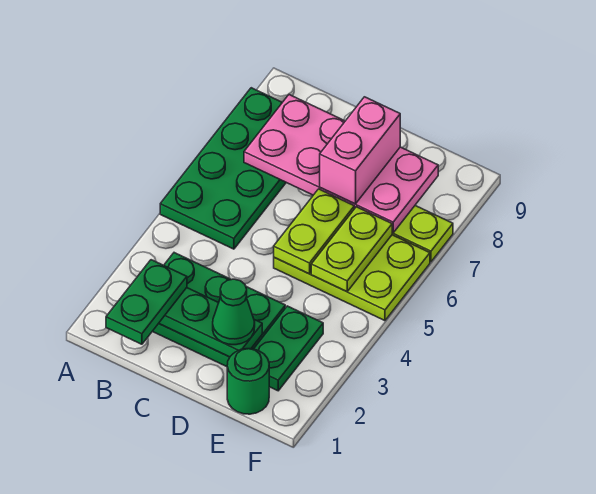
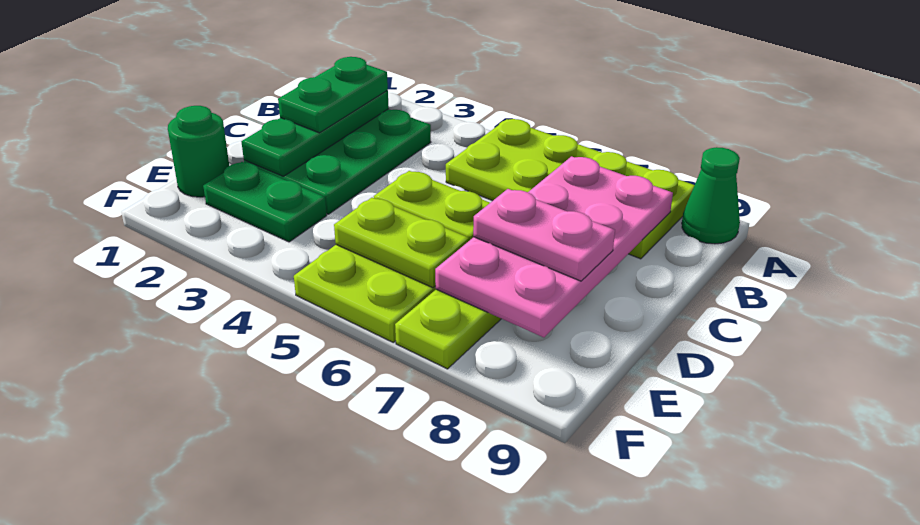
green 2x4 plate [160,88,286,249] -> lime 2x4 plate [446,119,694,259]
green 1x2 plate [106,260,187,344] -> green 1x2 plate turned to [278,57,388,133]
green 1x1 cone [213,279,255,345] -> green 1x1 cone moved to [682,147,740,244]
pink 1x2 brick [320,97,400,204] -> pink 1x2 plate [473,189,615,281]

